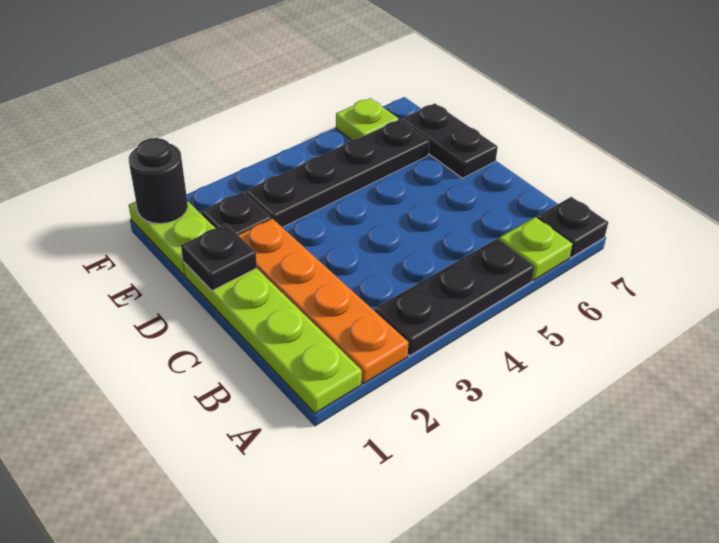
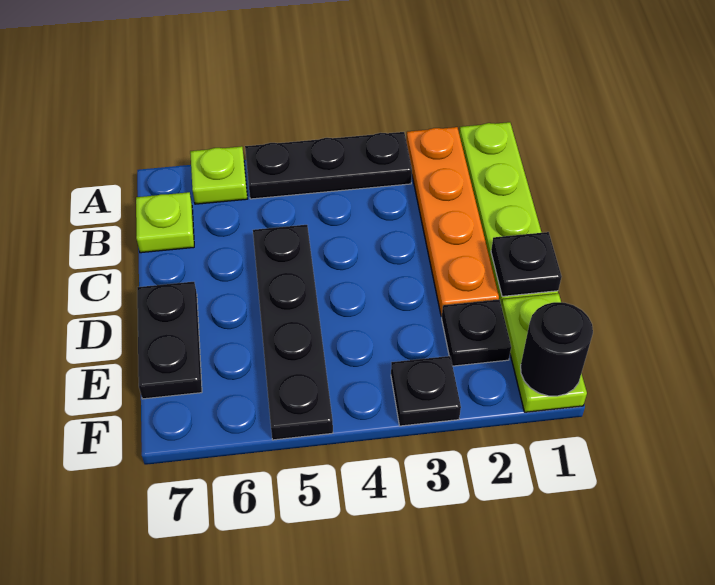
black 1x1 plate [537,197,608,258] -> black 1x1 plate moved to [391,356,461,426]
black 1x4 plate [245,120,429,227] -> black 1x4 plate turned to [253,225,333,440]
lime 1x1 plate [336,98,398,140] -> lime 1x1 plate moved to [136,192,194,253]

